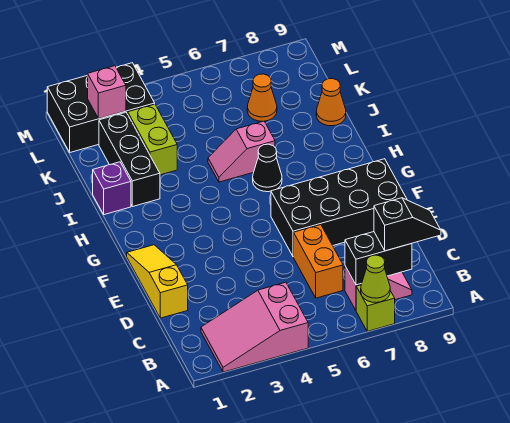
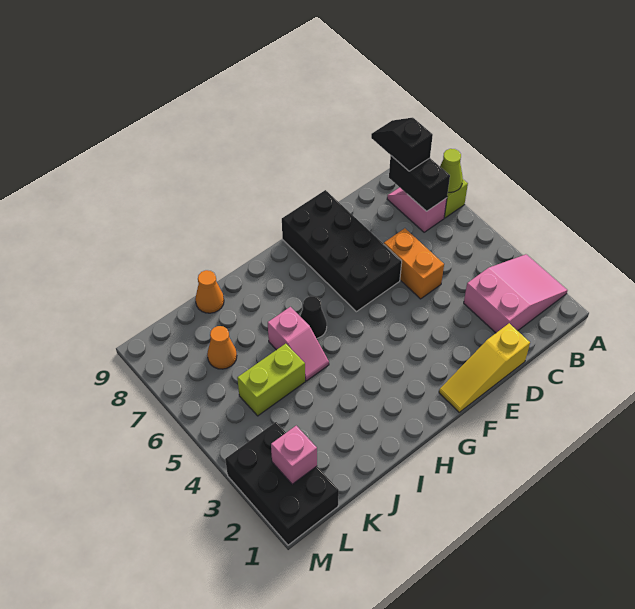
pink 2x3 slope [201,282,308,372] -> pink 2x3 slope turned to [464,254,567,333]
orange 1x2 brick [294,225,343,298] -> orange 1x2 brick turned to [384,228,444,299]
purple 1x1 brick [93,162,131,215] -> none
black 1x3 brick [99,112,160,207] -> none
lime 1x2 brick [128,104,177,175] -> lime 1x2 brick moved to [237,344,305,416]

